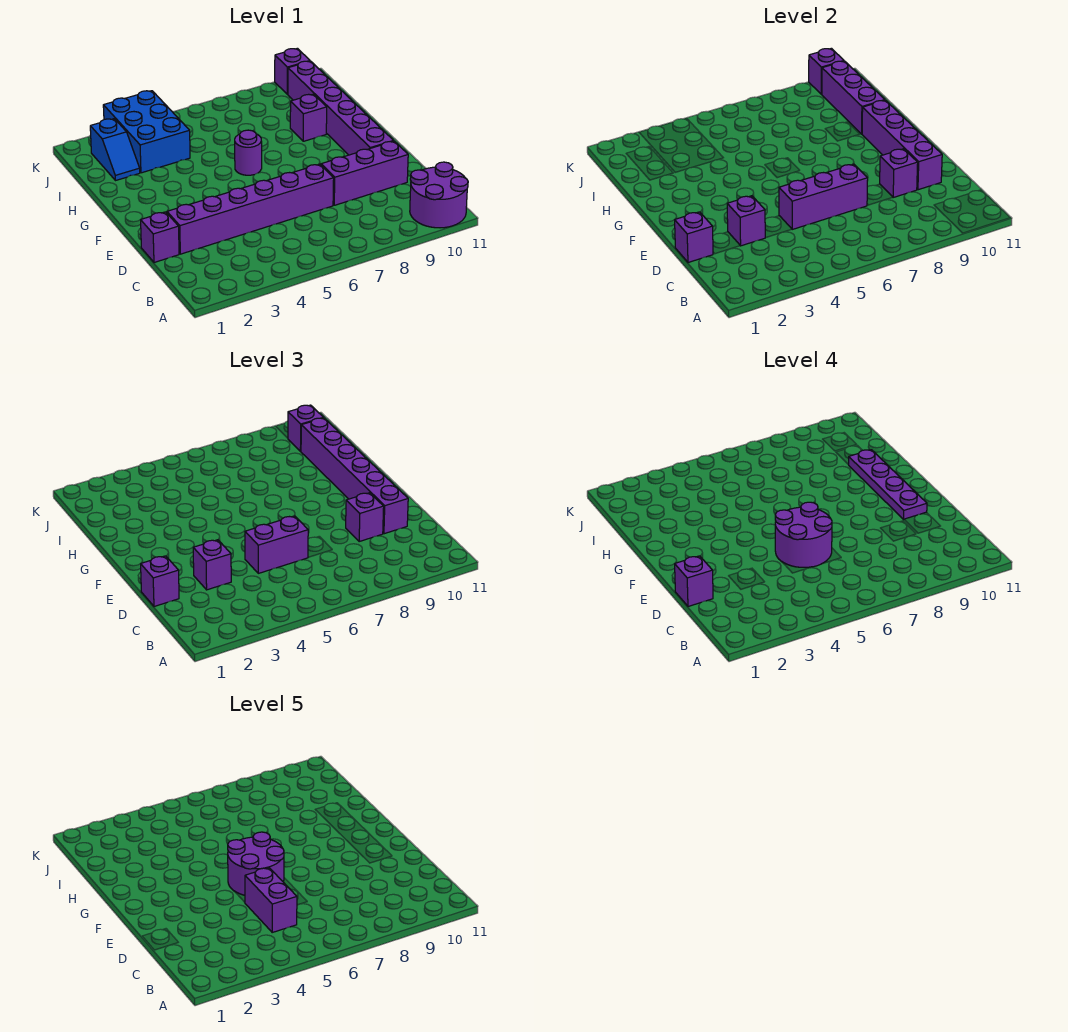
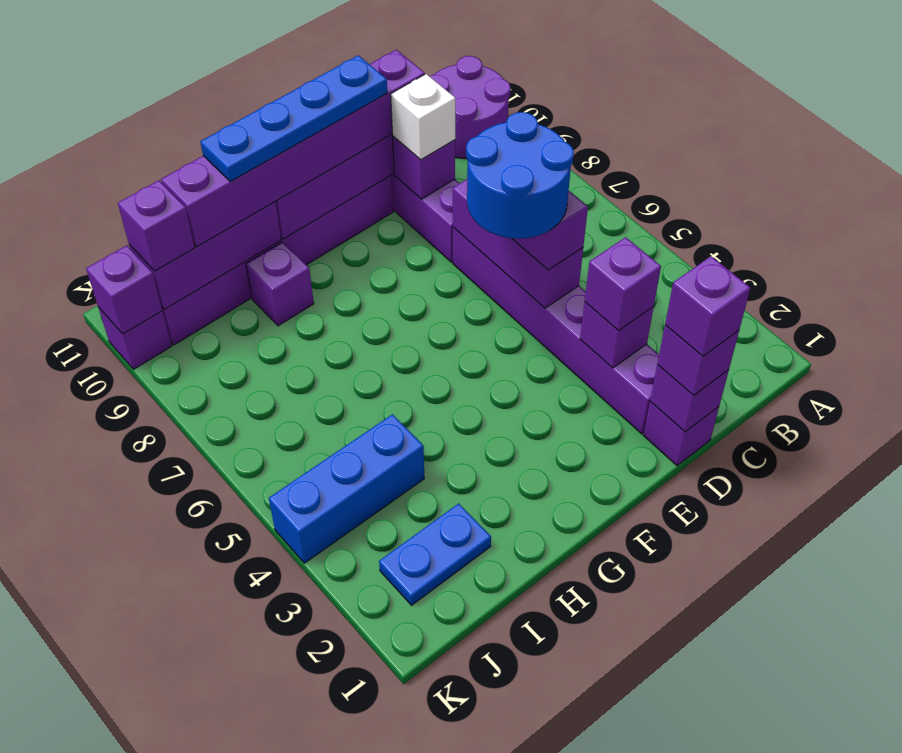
purple 1x2 brick [245,868,297,932] -> none
purple 2x2 round brick [775,502,832,567] -> blue 2x2 round brick [466,112,574,239]
purple 1x1 brick [346,493,384,541] -> white 1x1 brick [391,74,455,160]
purple 2x2 round brick [228,832,284,895] -> none
purple 1x4 plate [849,450,927,519] -> blue 1x4 plate [200,55,387,181]
purple 1x1 round brick [235,130,262,175] -> none
blue 1x2 slope [90,119,140,180] -> blue 1x2 plate [379,504,491,605]
blue 2x3 brick [103,91,190,173] -> blue 1x3 brick [269,414,424,563]

